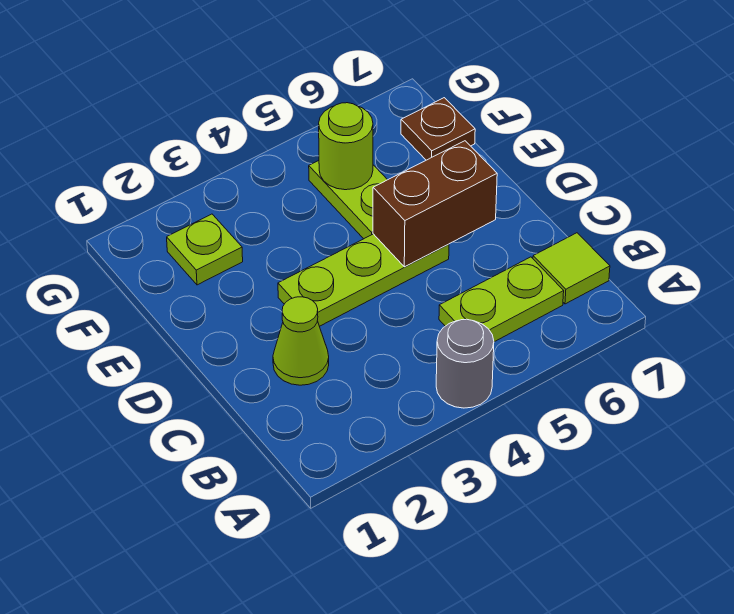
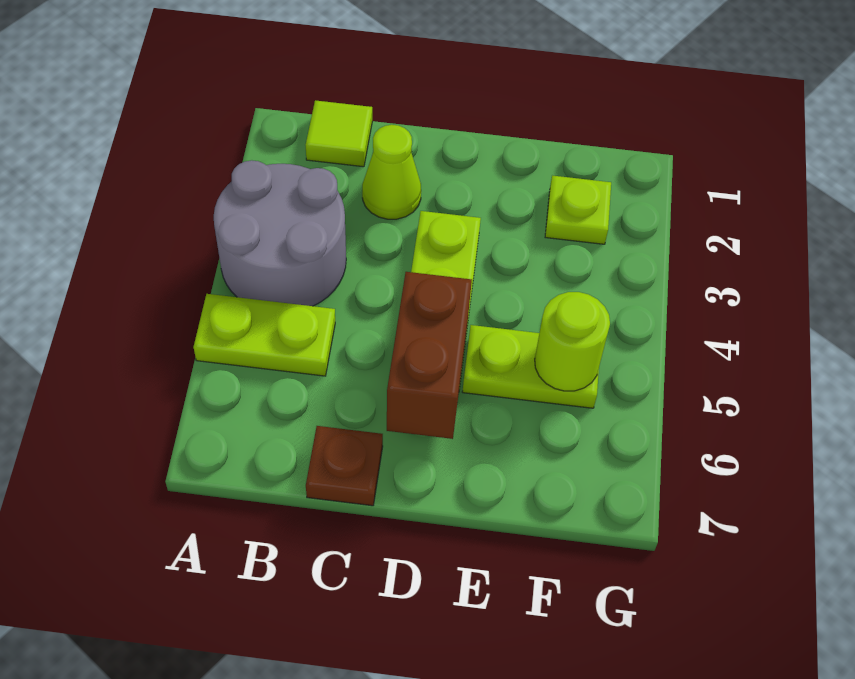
grey 1x1 round brick [436,319,494,408] -> grey 2x2 round brick [214,160,346,306]
lime 1x2 plate [439,257,564,342] -> lime 1x2 plate turned to [193,294,335,376]
lime 1x1 tile [533,233,610,304] -> lime 1x1 tile moved to [306,100,372,167]
brown 1x1 plate [401,98,475,160] -> brown 1x1 plate moved to [306,426,383,506]

